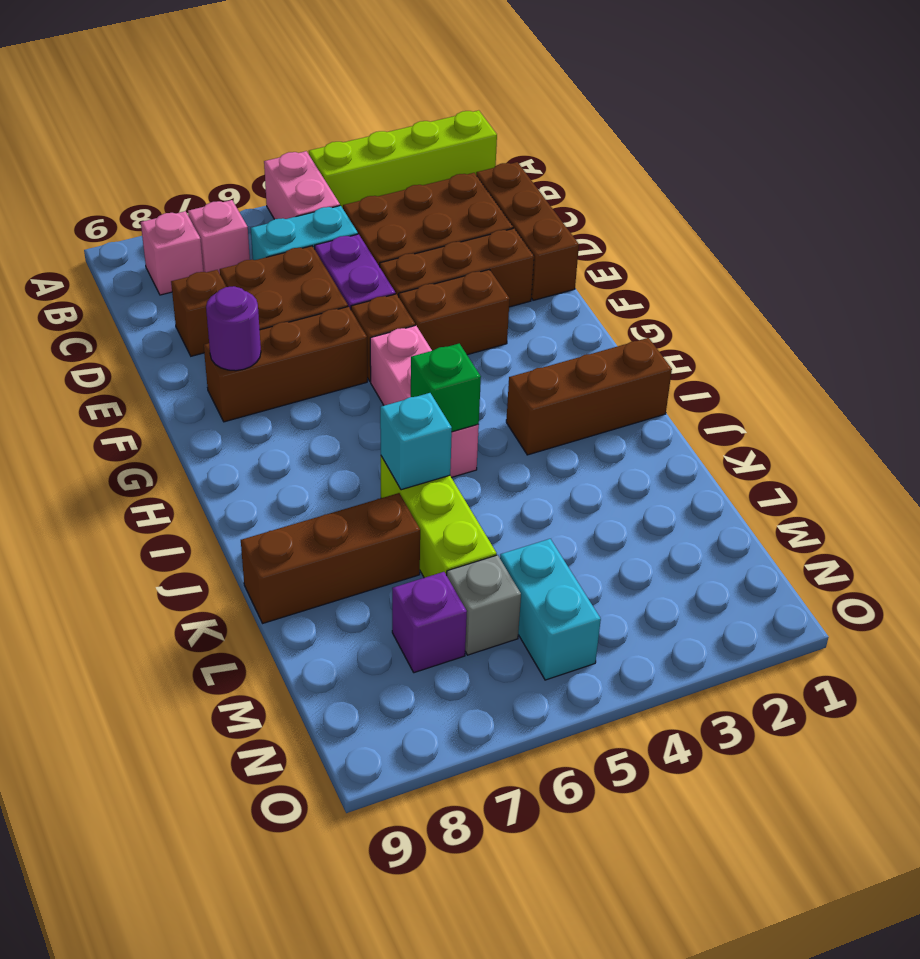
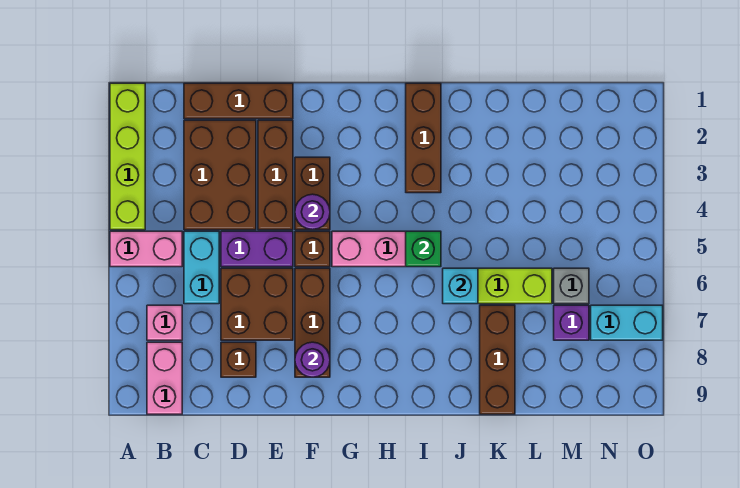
pink 1x1 brick [141,211,203,295] -> pink 1x2 brick [147,342,182,414]
none -> purple 1x1 round brick [295,194,330,230]
cyan 1x2 brick [500,539,601,680] -> cyan 1x2 brick moved to [591,305,663,340]

